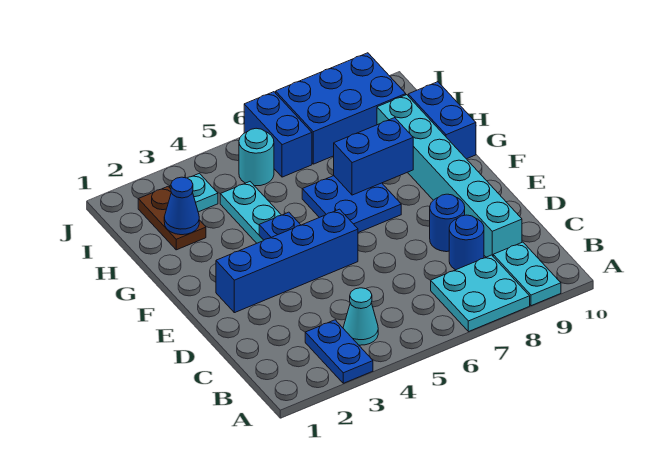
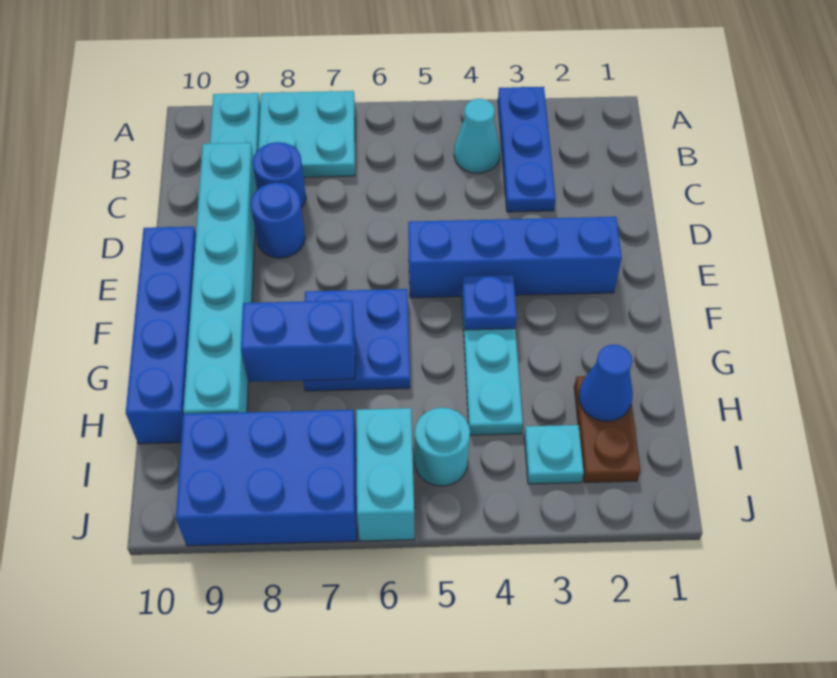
blue 1x2 plate [305,320,373,383] -> blue 1x3 plate [498,87,556,212]
blue 1x2 brick [408,82,476,159] -> blue 1x4 brick [126,227,196,444]
blue 1x2 brick [244,92,312,177] -> cyan 1x2 brick [356,408,414,541]

